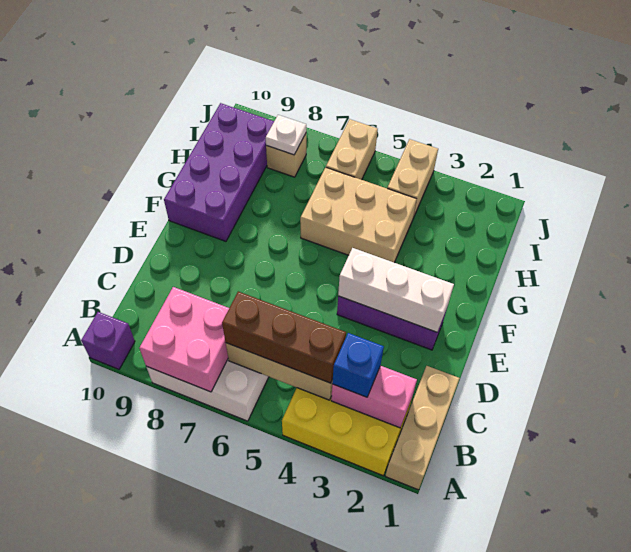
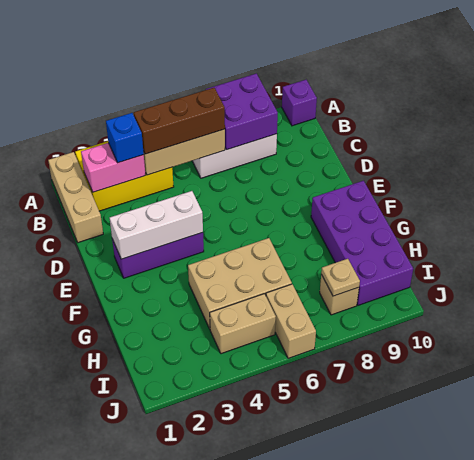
pink 2x2 brick [139,287,229,392] -> purple 2x2 brick [206,73,278,150]
tan 1x2 brick [387,139,438,217] -> tan 1x2 brick turned to [210,294,276,354]
white 1x1 plate [266,115,306,155] -> tan 1x1 plate [321,259,360,296]

